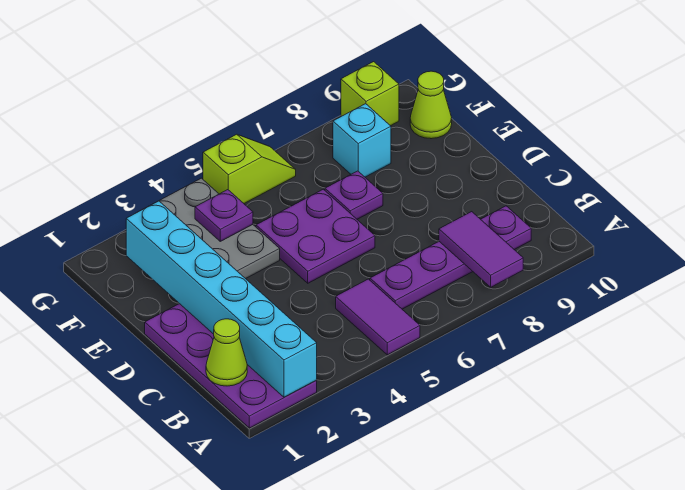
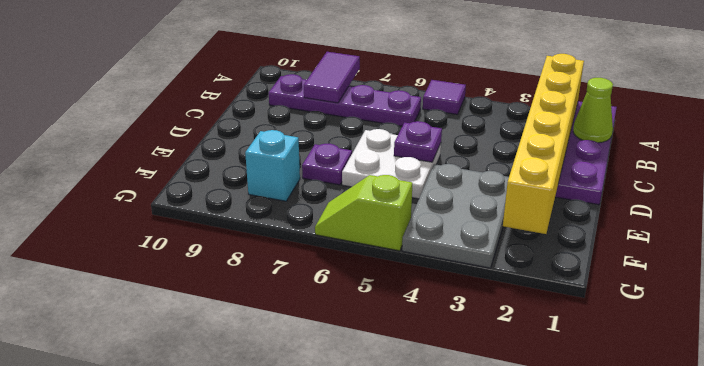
cyan 1x6 brick [126,201,317,397] -> yellow 1x6 brick [503,54,584,234]
purple 1x2 tile [336,279,420,355] -> purple 1x1 tile [423,80,466,114]
purple 2x2 plate [256,189,375,283] -> white 2x2 plate [342,129,441,199]
purple 1x1 plate [195,190,253,241] -> purple 1x1 plate moved to [394,121,442,162]
lime 1x1 cone [410,71,452,139] -> none
lime 1x1 brick [341,62,399,126] -> none

